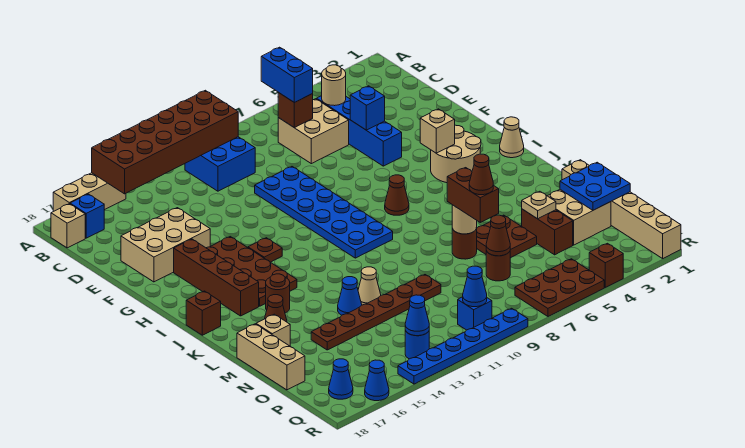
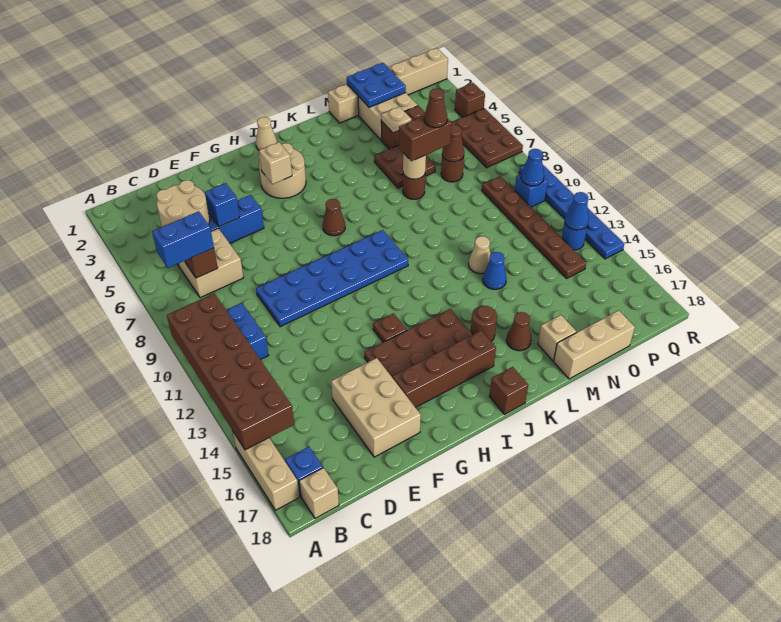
tan 1x1 round brick [322,65,346,106] -> tan 2x2 round brick [156,180,210,227]
brown 1x6 plate [311,275,441,350] -> brown 1x6 plate moved to [482,176,586,278]
blue 1x1 cone [329,359,353,399] -> none
blue 1x1 cone [365,360,389,401] -> none

